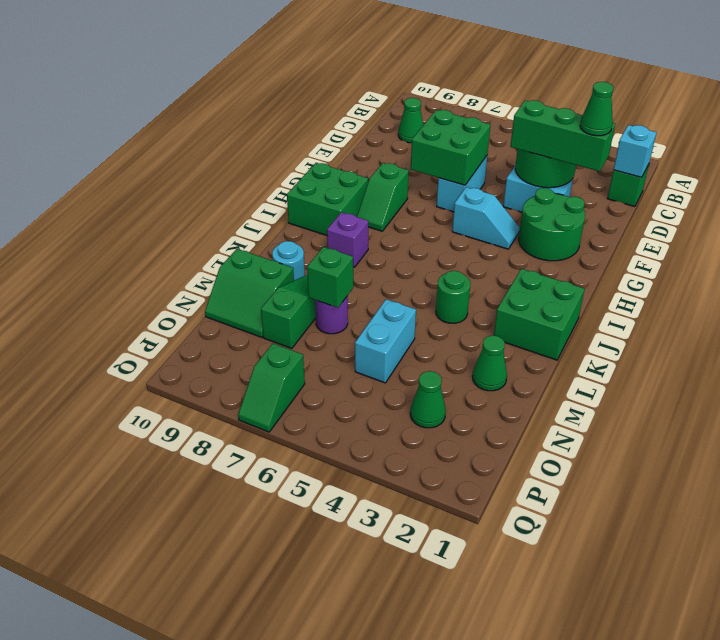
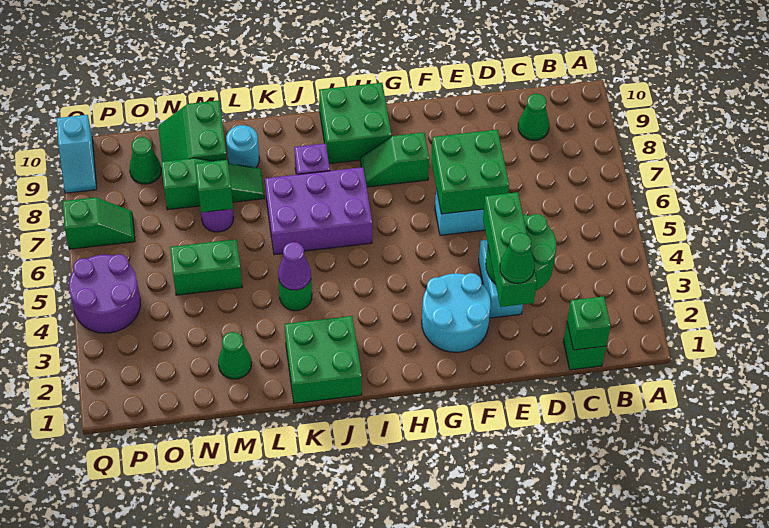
cyan 1x1 brick [614,125,657,177] -> green 1x1 brick [567,296,611,350]
green 2x2 round brick [519,188,585,261] -> cyan 2x2 round brick [422,273,491,352]
cyan 1x2 slope [452,187,520,249] -> cyan 1x2 slope moved to [56,115,97,193]
none -> purple 2x3 brick [265,167,372,255]
none -> purple 1x1 cone [278,242,311,290]
cyan 1x2 brick [355,299,416,383] -> green 1x2 brick [170,239,242,295]
green 1x1 cone [410,371,446,428] -> green 1x1 cone moved to [130,137,161,184]
none -> purple 2x2 round brick [69,254,140,333]
green 1x2 slope [238,343,305,432] -> green 1x2 slope turned to [62,197,135,249]

